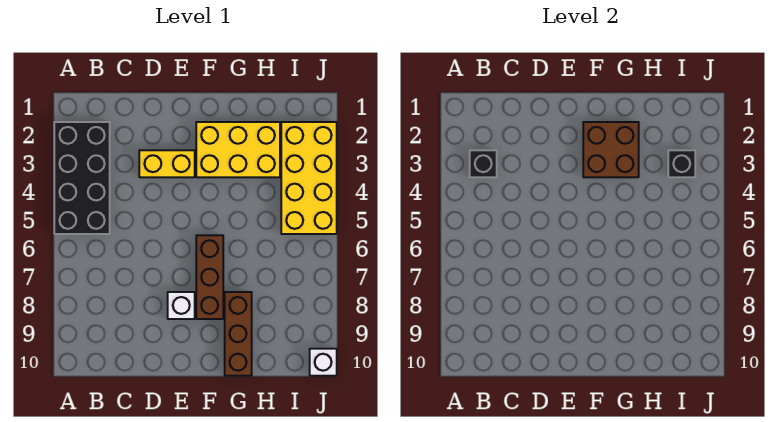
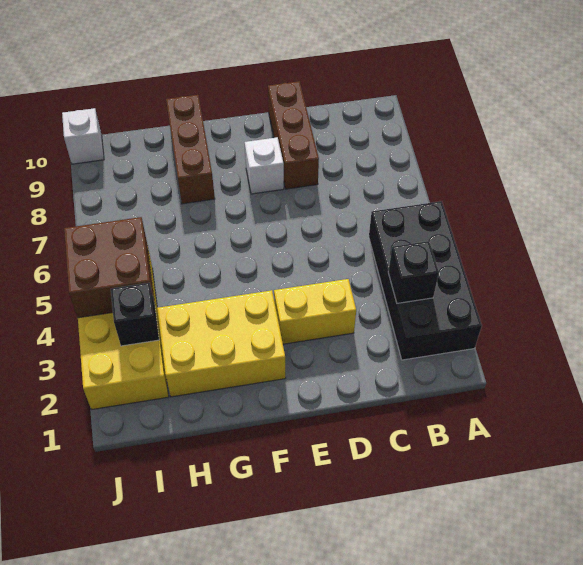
brown 2x2 brick [583,122,639,177] -> brown 2x2 brick moved to [64,217,155,318]
brown 1x3 brick [196,235,223,319] -> brown 1x3 brick moved to [268,81,319,189]

